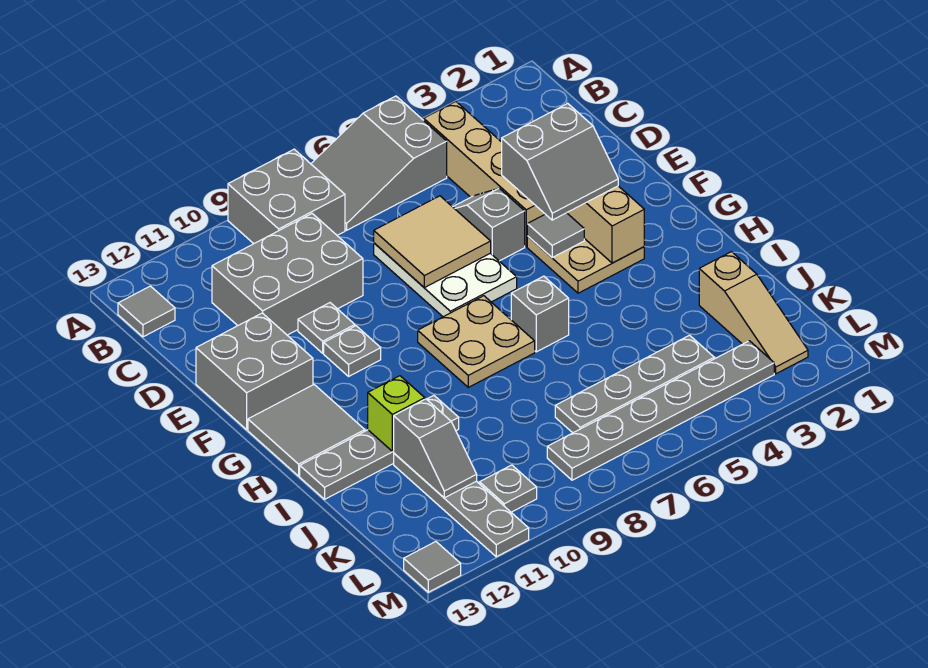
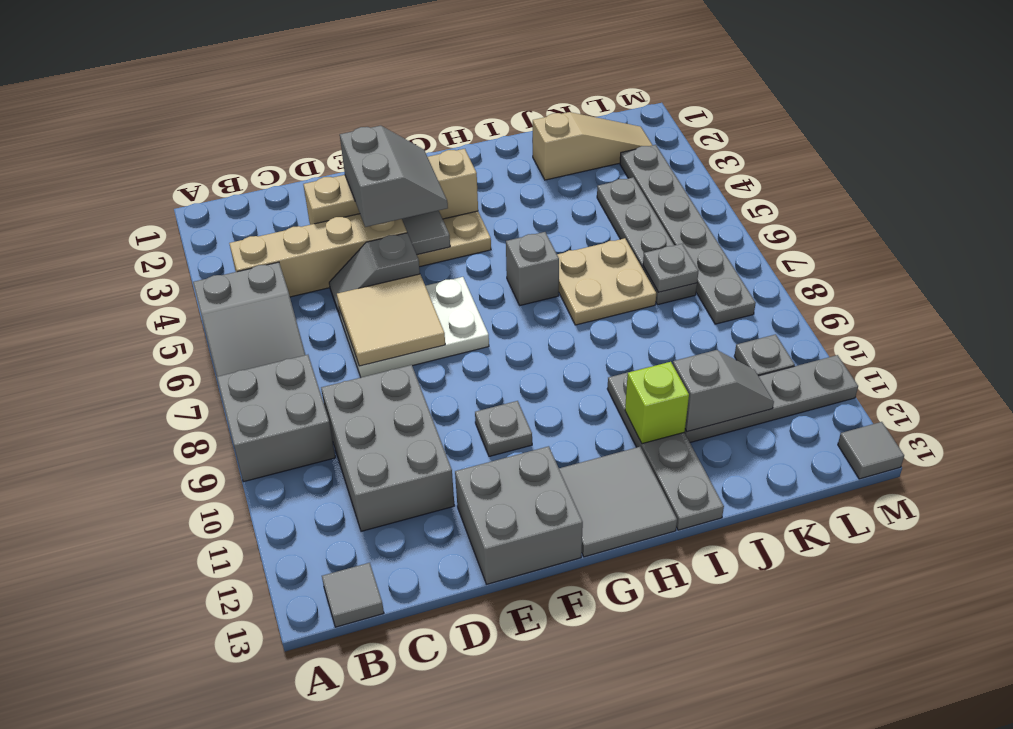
grey 1x1 plate [298,303,355,353] -> grey 1x1 plate moved to [643,244,698,292]
tan 2x2 plate [418,296,535,387] -> tan 2x2 plate moved to [557,238,656,325]

